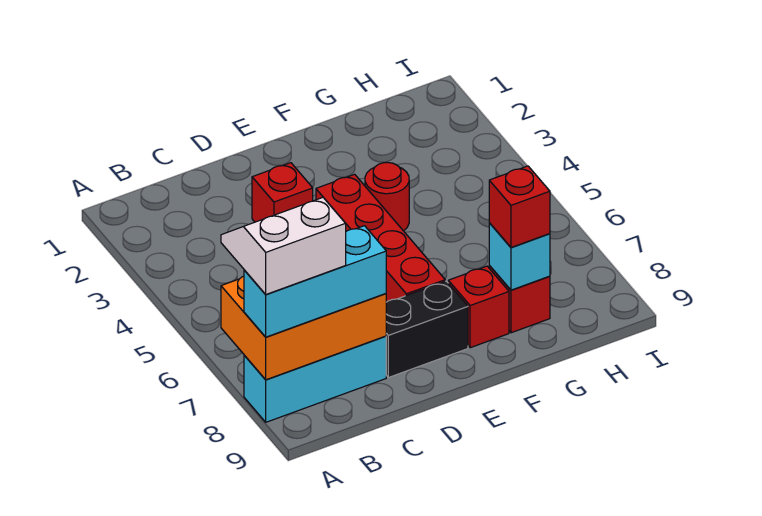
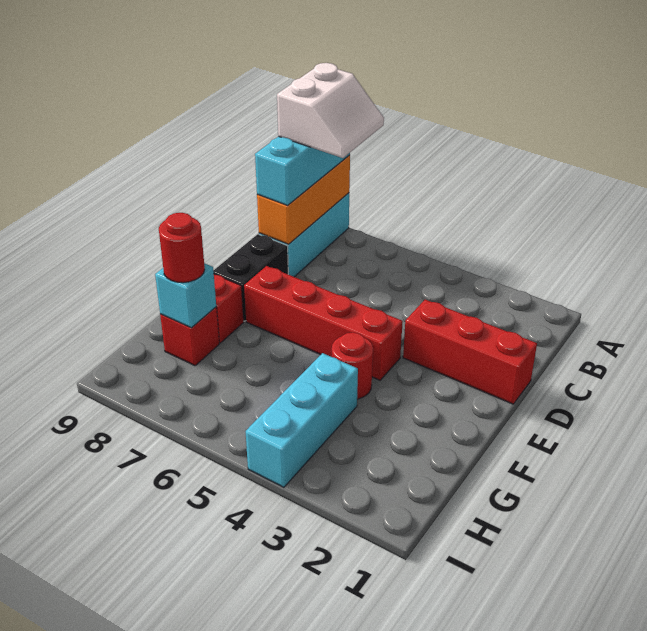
orange 2x3 brick [221,276,386,380] -> orange 1x3 brick [257,155,350,244]
red 1x1 brick [252,163,313,222] -> red 1x3 brick [403,300,537,404]
none -> cyan 1x3 brick [246,353,358,487]
red 1x1 brick [489,166,550,247] -> red 1x1 round brick [159,213,205,283]

